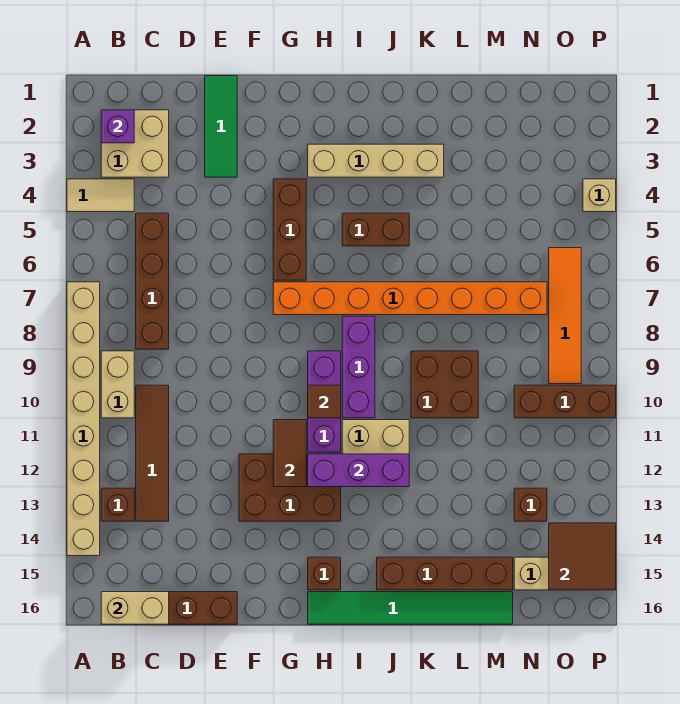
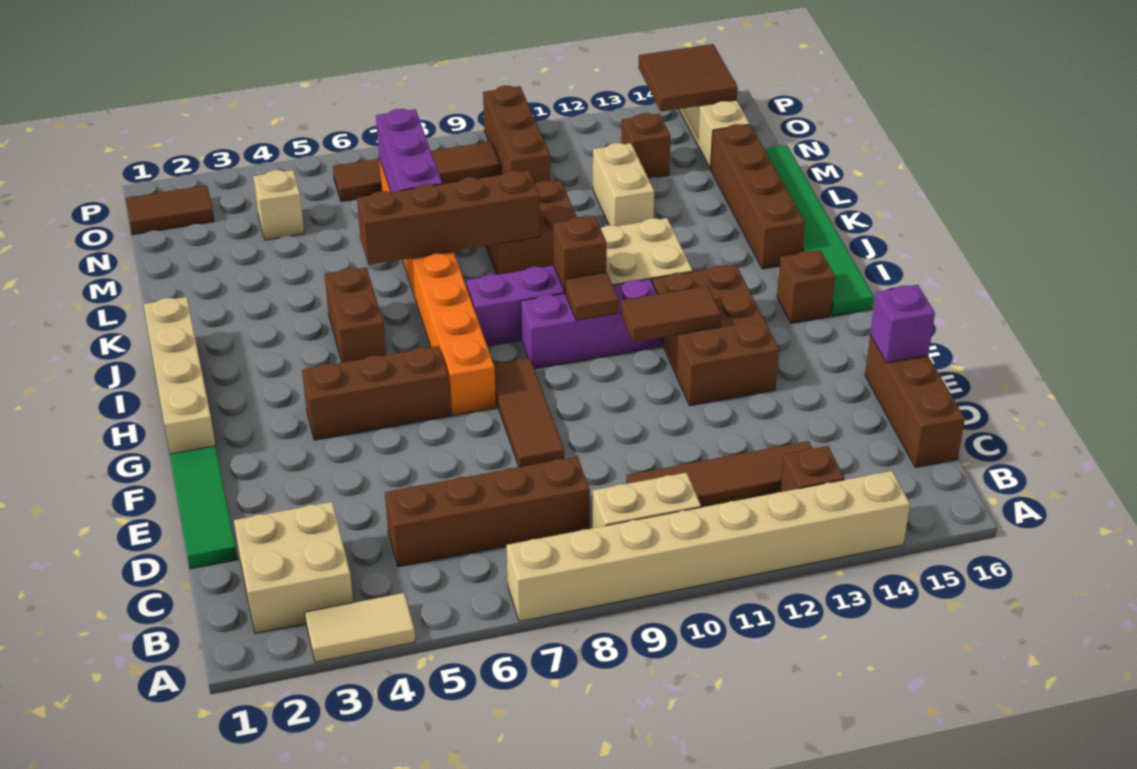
tan 1x2 tile [67,179,134,212] -> tan 1x2 tile turned to [305,593,415,662]
purple 1x1 brick [101,110,134,143] -> purple 1x1 brick moved to [870,285,935,363]
tan 1x2 brick [101,592,169,624] -> tan 1x2 brick moved to [593,143,654,226]
green 1x3 tile [205,76,237,177] -> green 1x3 tile turned to [170,446,238,569]
none -> brown 1x3 tile [494,358,564,467]
tan 1x4 brick [308,144,444,177] -> tan 1x4 brick moved to [144,297,215,454]
purple 1x3 brick [308,454,409,487] -> purple 1x3 brick moved to [376,109,442,192]
none -> brown 1x1 brick [553,216,607,291]
none -> brown 1x4 brick [357,171,540,265]
none -> brown 1x2 tile [125,185,214,235]
orange 1x4 tile [549,248,581,384] -> brown 1x4 tile [333,142,500,202]
tan 1x1 brick [583,179,616,212] -> tan 1x1 brick moved to [253,170,304,240]

